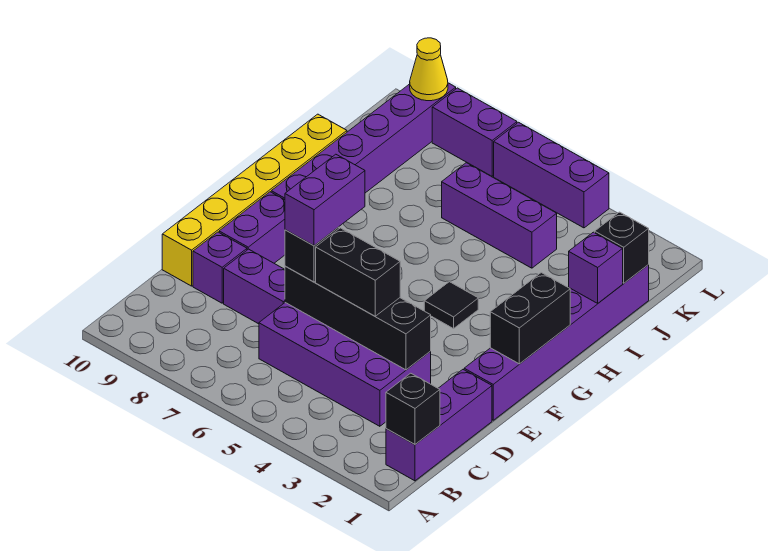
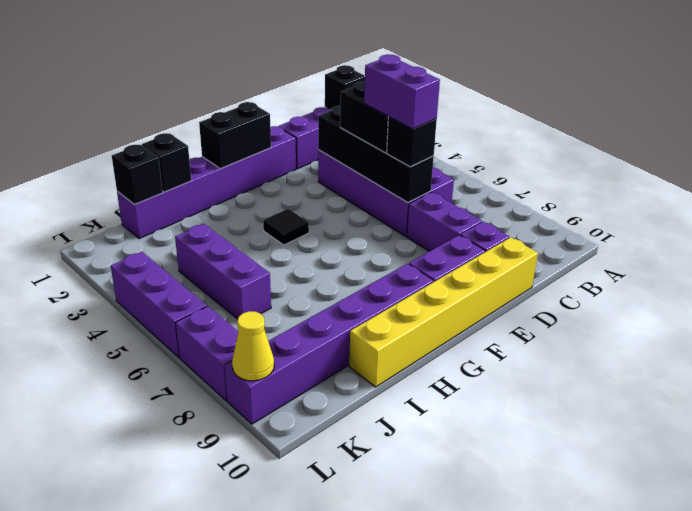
purple 1x2 brick [285,154,365,246] -> purple 1x2 brick turned to [364,54,440,129]
purple 1x1 brick [569,232,623,303] -> black 1x1 brick [142,133,191,192]

